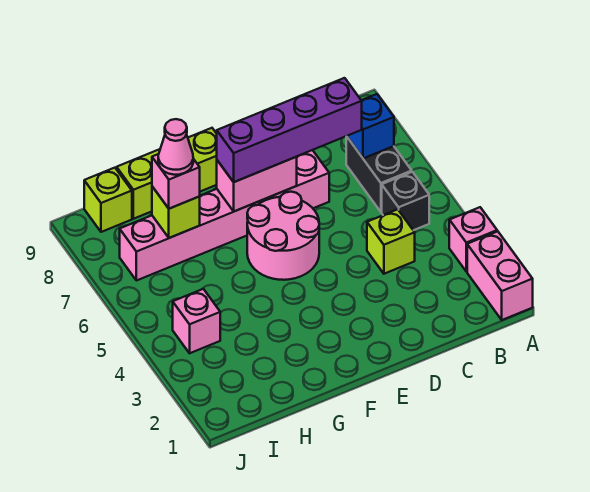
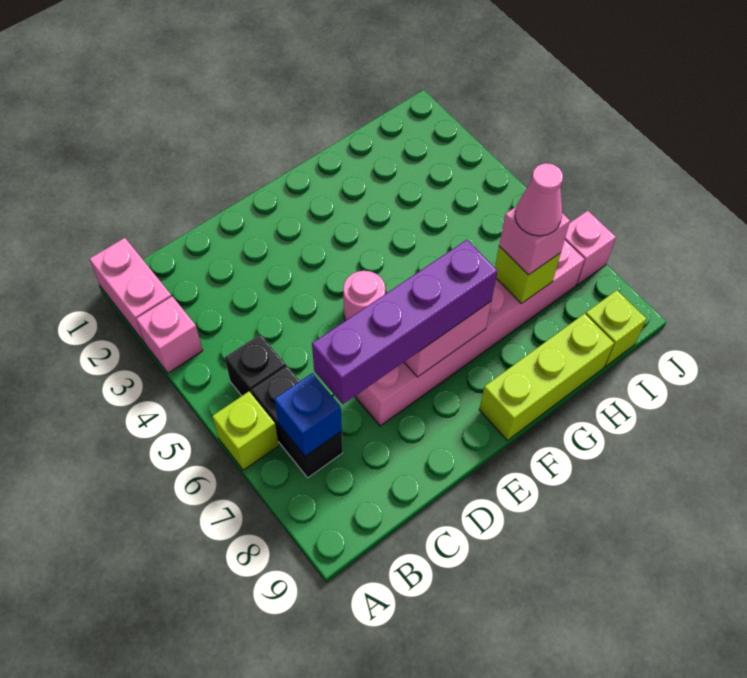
lime 1x1 brick [367,209,415,274] -> lime 1x1 brick moved to [212,392,279,470]
pink 2x2 round brick [247,192,319,280] -> pink 1x1 round brick [343,271,385,321]
pink 1x1 brick [173,289,220,353] -> pink 1x1 brick moved to [565,211,616,285]

